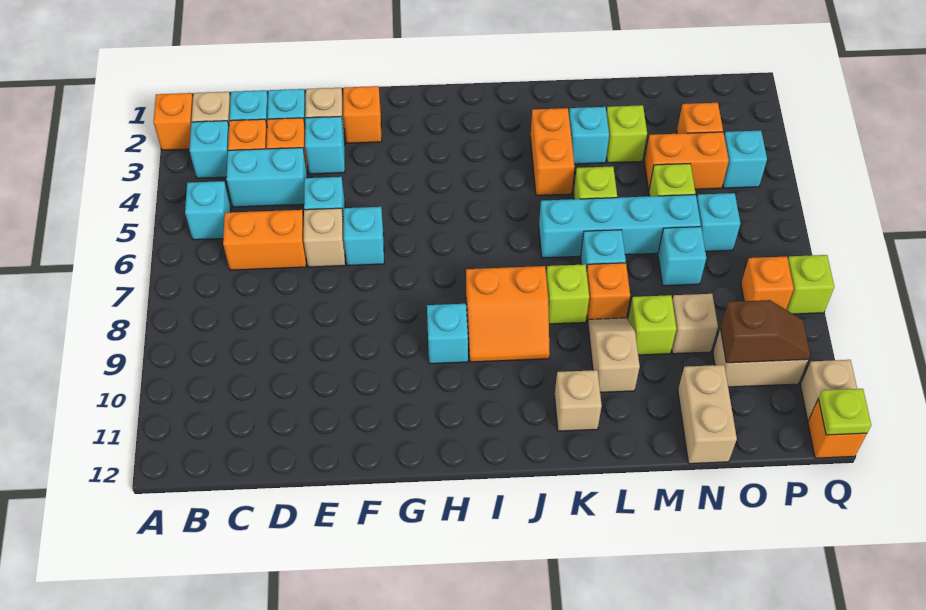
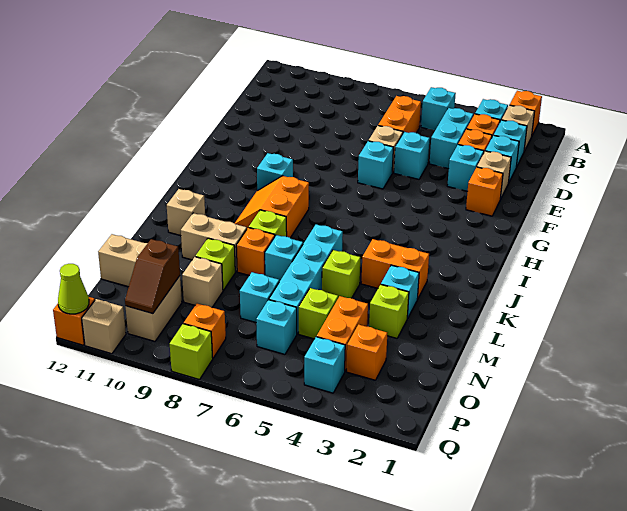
tan 1x2 slope [588,318,640,392] -> tan 1x2 brick [181,213,247,272]
lime 1x1 plate [818,389,871,435] -> lime 1x1 cone [58,264,89,314]

